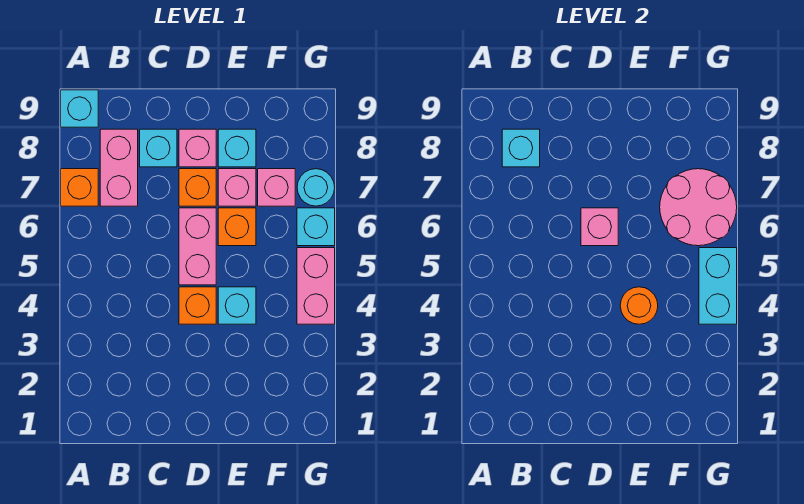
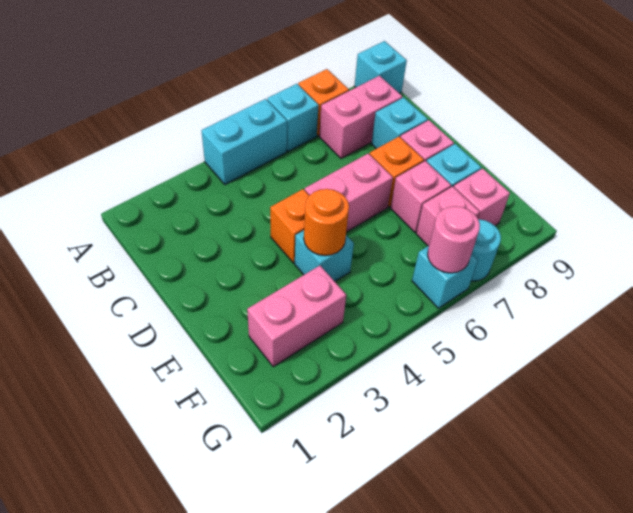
cyan 1x1 brick [502,129,540,167] -> cyan 1x1 brick moved to [267,84,319,151]
pink 1x1 brick [581,208,618,246] -> pink 1x1 brick moved to [454,169,510,226]
orange 1x1 brick [218,208,256,246] -> none
pink 2x2 round brick [660,169,737,246] -> pink 1x1 round brick [428,206,480,273]
pink 1x2 brick [297,248,335,324] -> pink 1x2 brick moved to [247,266,346,367]
cyan 1x2 brick [699,248,737,324] -> cyan 1x2 brick moved to [201,99,287,185]

